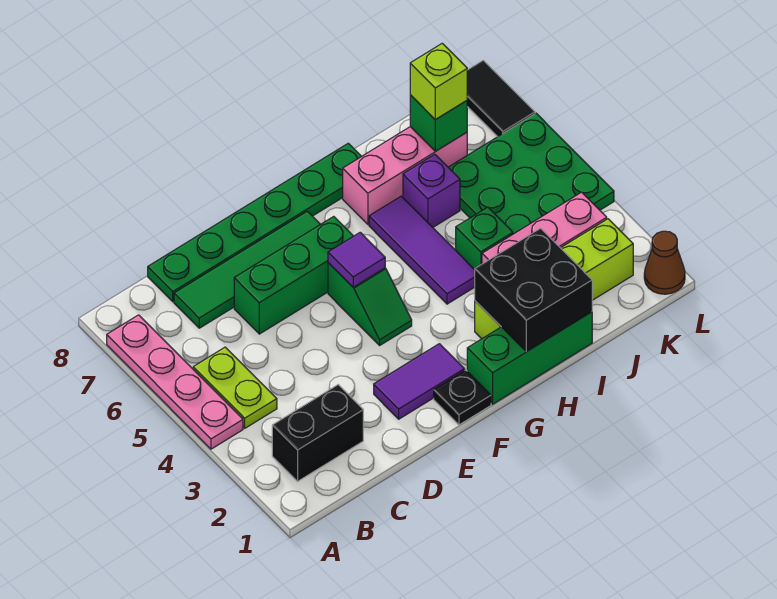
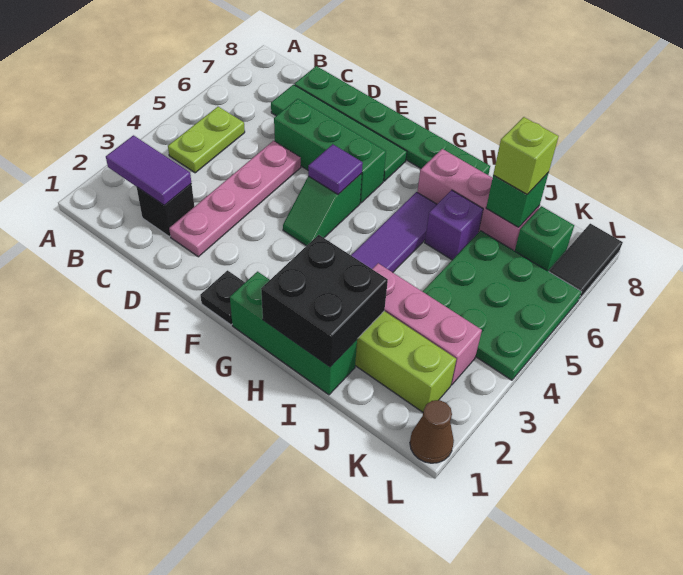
pink 1x4 plate [107,315,243,449] -> pink 1x4 plate moved to [169,141,301,257]
black 1x2 brick [272,385,363,481] -> black 1x1 brick [137,184,194,236]
purple 1x2 tile [374,344,465,419] -> purple 1x2 tile moved to [106,135,191,205]
green 1x1 brick [456,207,513,270] -> green 1x1 brick moved to [515,206,574,272]

